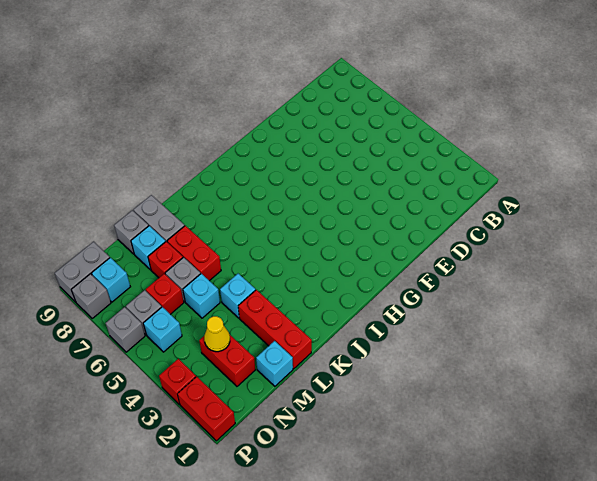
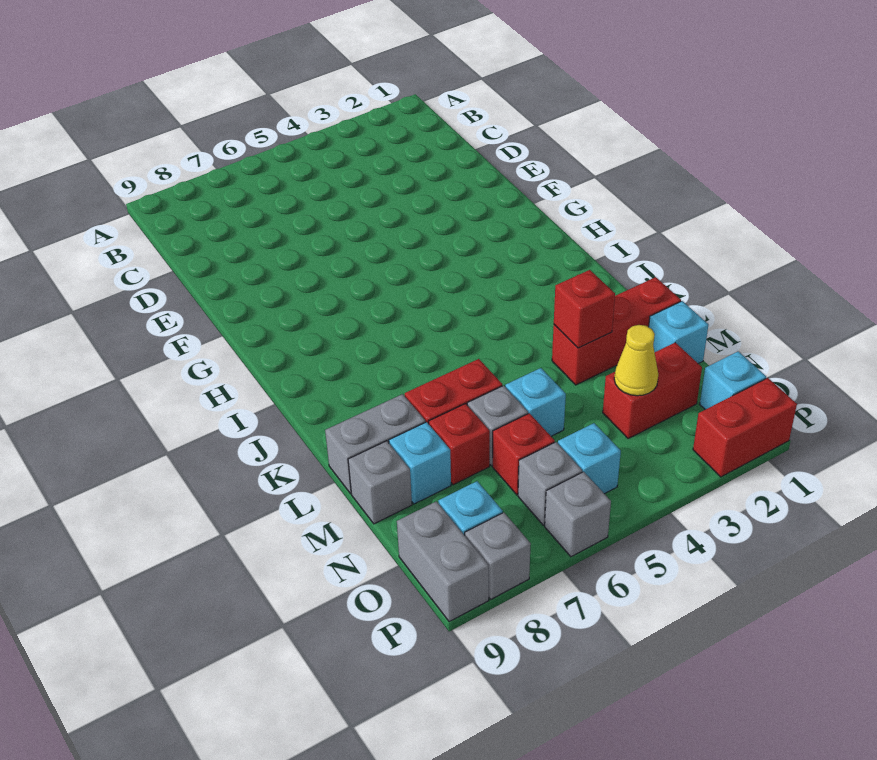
cyan 1x1 brick [220,274,256,318] -> cyan 1x1 brick moved to [700,351,766,410]
red 1x1 brick [159,359,196,405] -> red 1x1 brick moved to [554,270,615,348]

